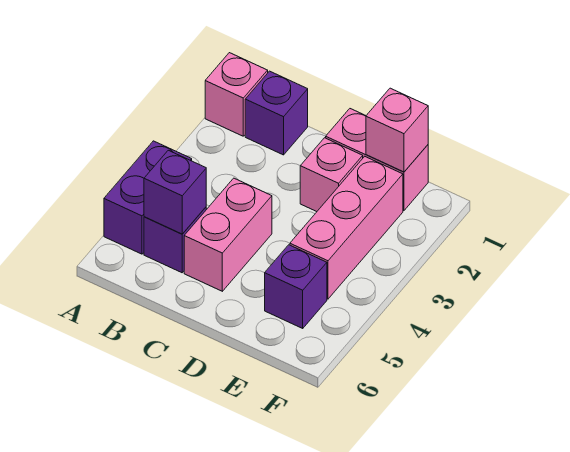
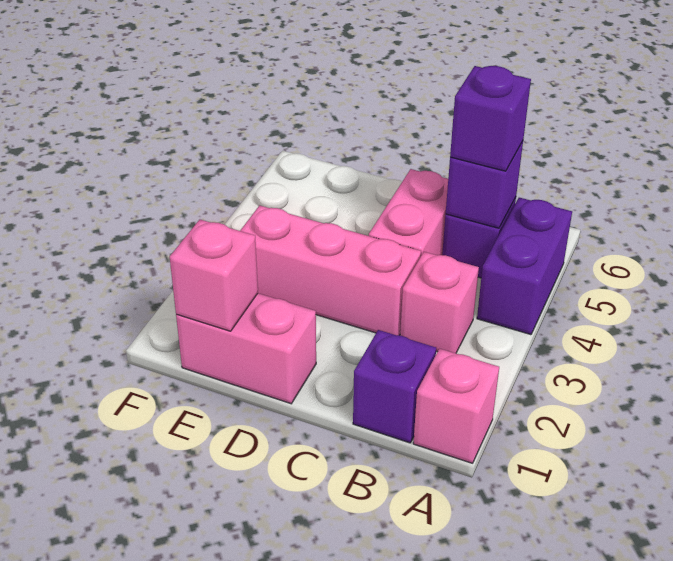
pink 1x1 brick [300,138,363,212] -> pink 1x1 brick moved to [400,252,479,353]
pink 1x3 brick [290,156,403,299] -> pink 1x3 brick turned to [240,205,421,335]
purple 1x1 brick [265,245,327,328] -> purple 1x1 brick moved to [450,66,531,171]

